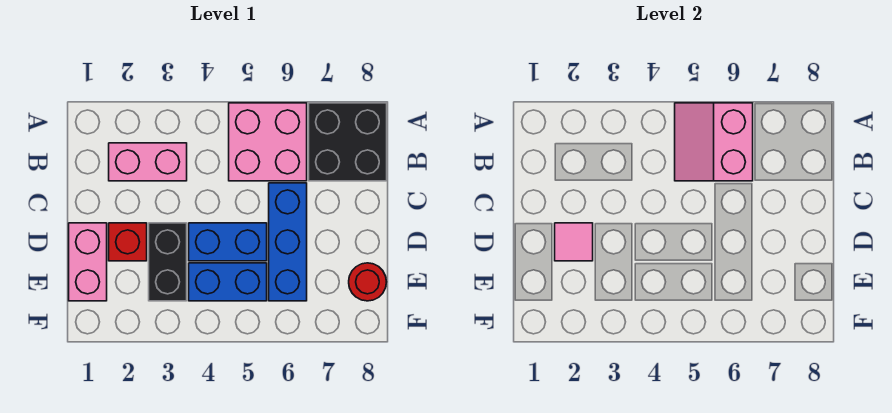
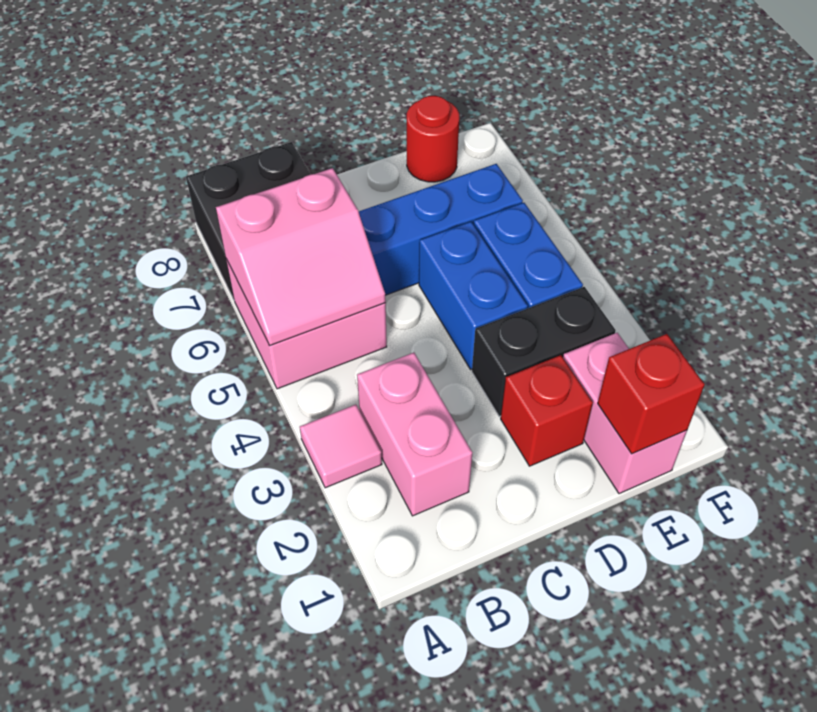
pink 1x2 brick [69,223,107,301] -> pink 1x2 brick turned to [563,333,687,494]
pink 1x1 tile [555,223,593,261] -> pink 1x1 tile moved to [300,404,382,488]
none -> red 1x1 brick [598,334,705,454]

